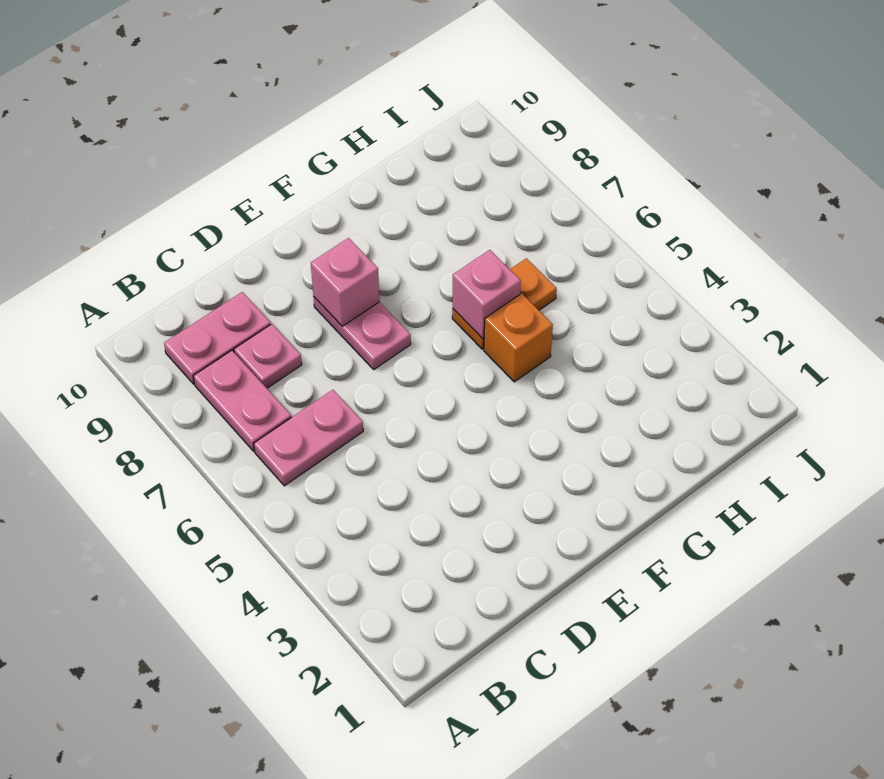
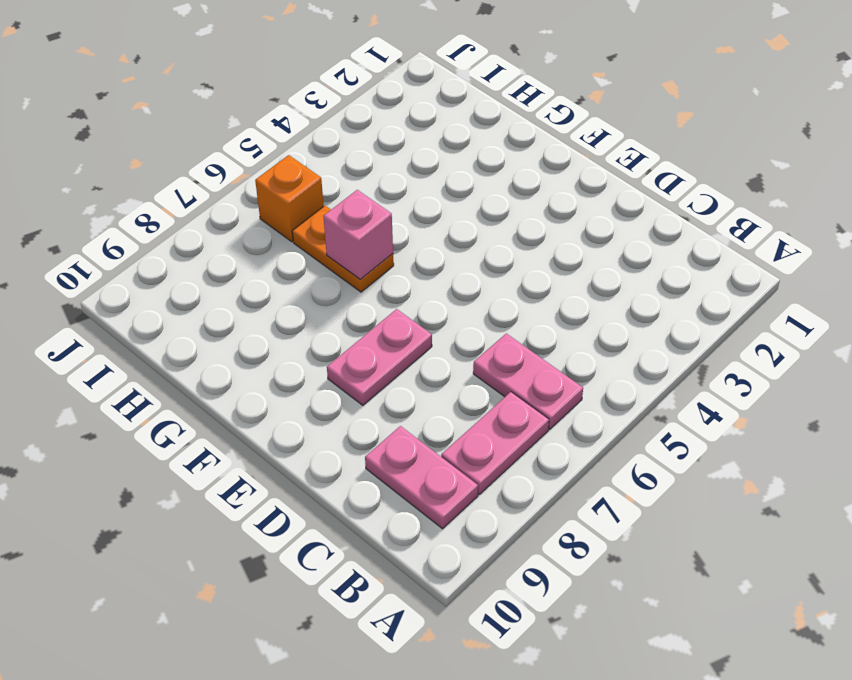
pink 1x1 plate [234,324,302,388] -> none
pink 1x1 brick [311,238,379,326] -> none
orange 1x1 brick [484,293,553,382] -> orange 1x1 brick moved to [255,155,324,242]

